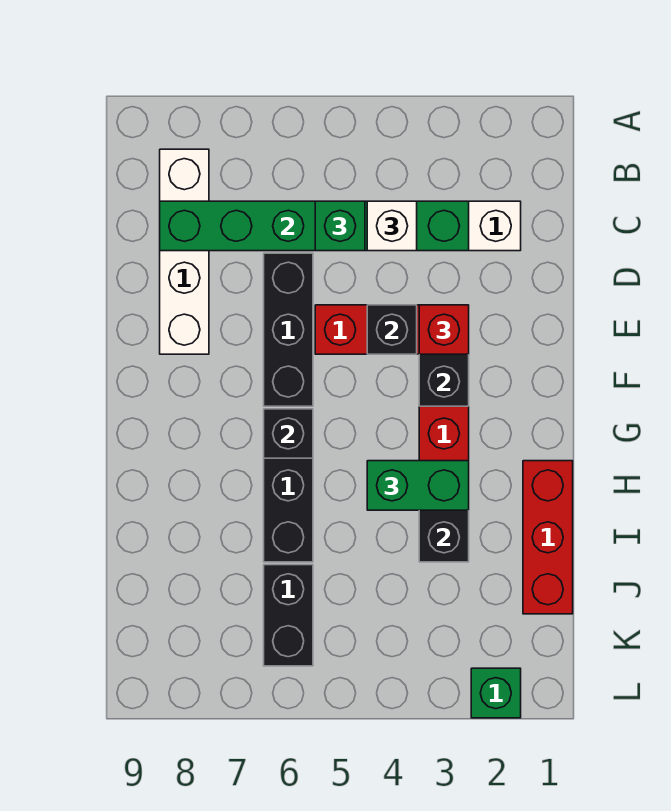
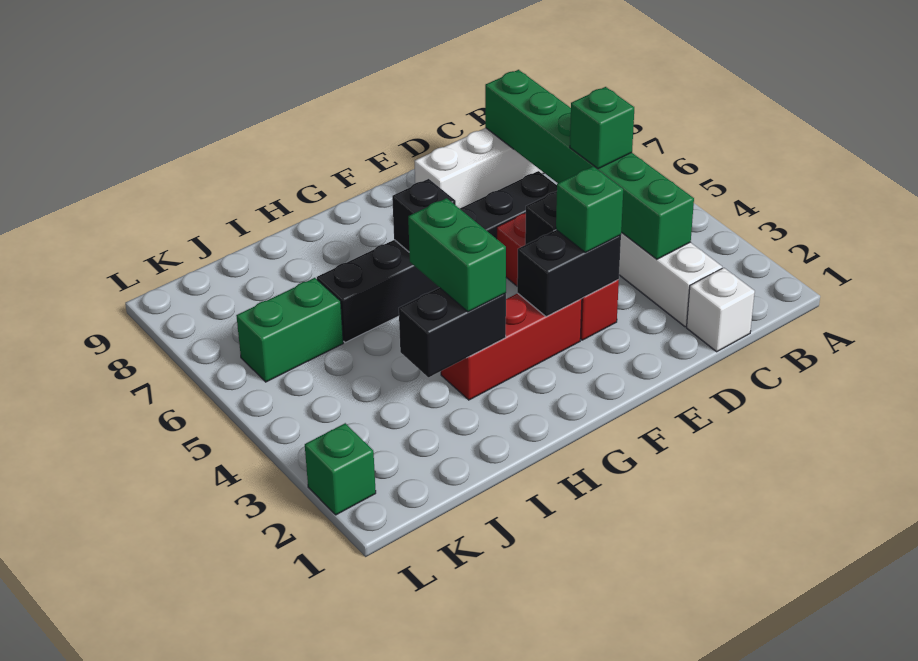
white 1x1 brick [367,201,417,251] -> white 1x1 brick moved to [687,268,755,352]
red 1x1 brick [419,305,469,354] -> green 1x1 brick [556,166,623,252]
red 1x3 brick [523,461,573,614] -> none
black 1x2 brick [264,565,313,666] -> green 1x2 brick [236,278,343,382]

